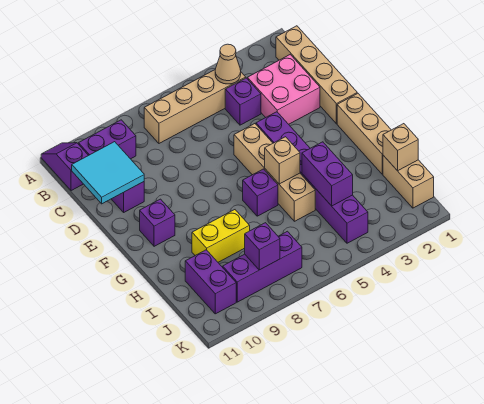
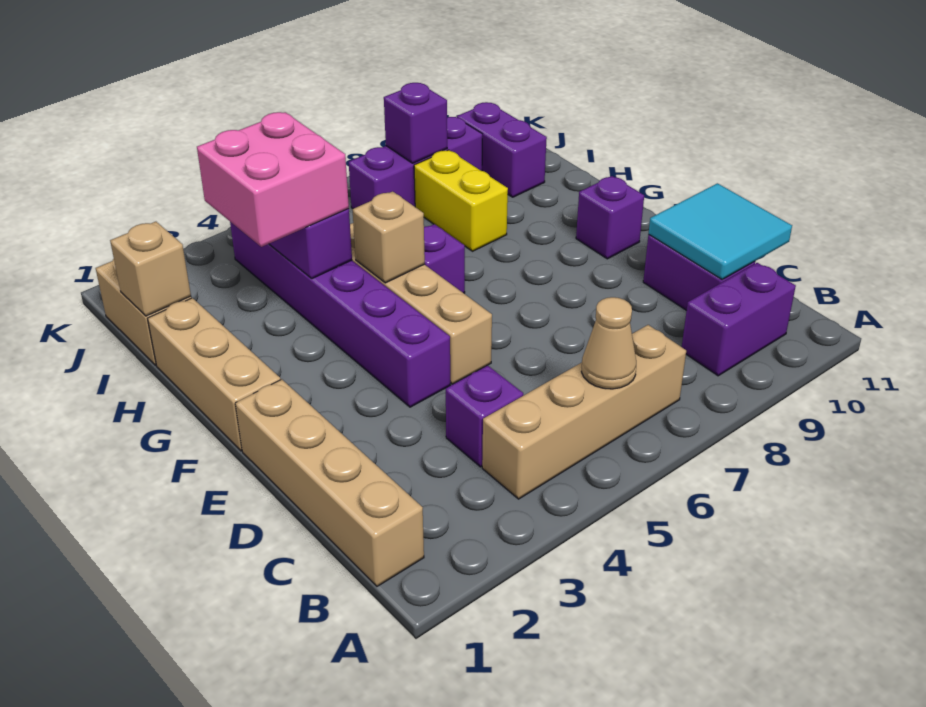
purple 1x2 slope [41,143,88,191] -> none
tan 1x1 cone [215,44,241,84] -> tan 1x1 cone moved to [581,297,636,389]
pink 2x2 brick [247,55,320,124] -> pink 2x2 brick moved to [197,112,349,247]
yellow 1x2 brick [192,210,250,262] -> yellow 1x2 brick turned to [414,150,508,251]

